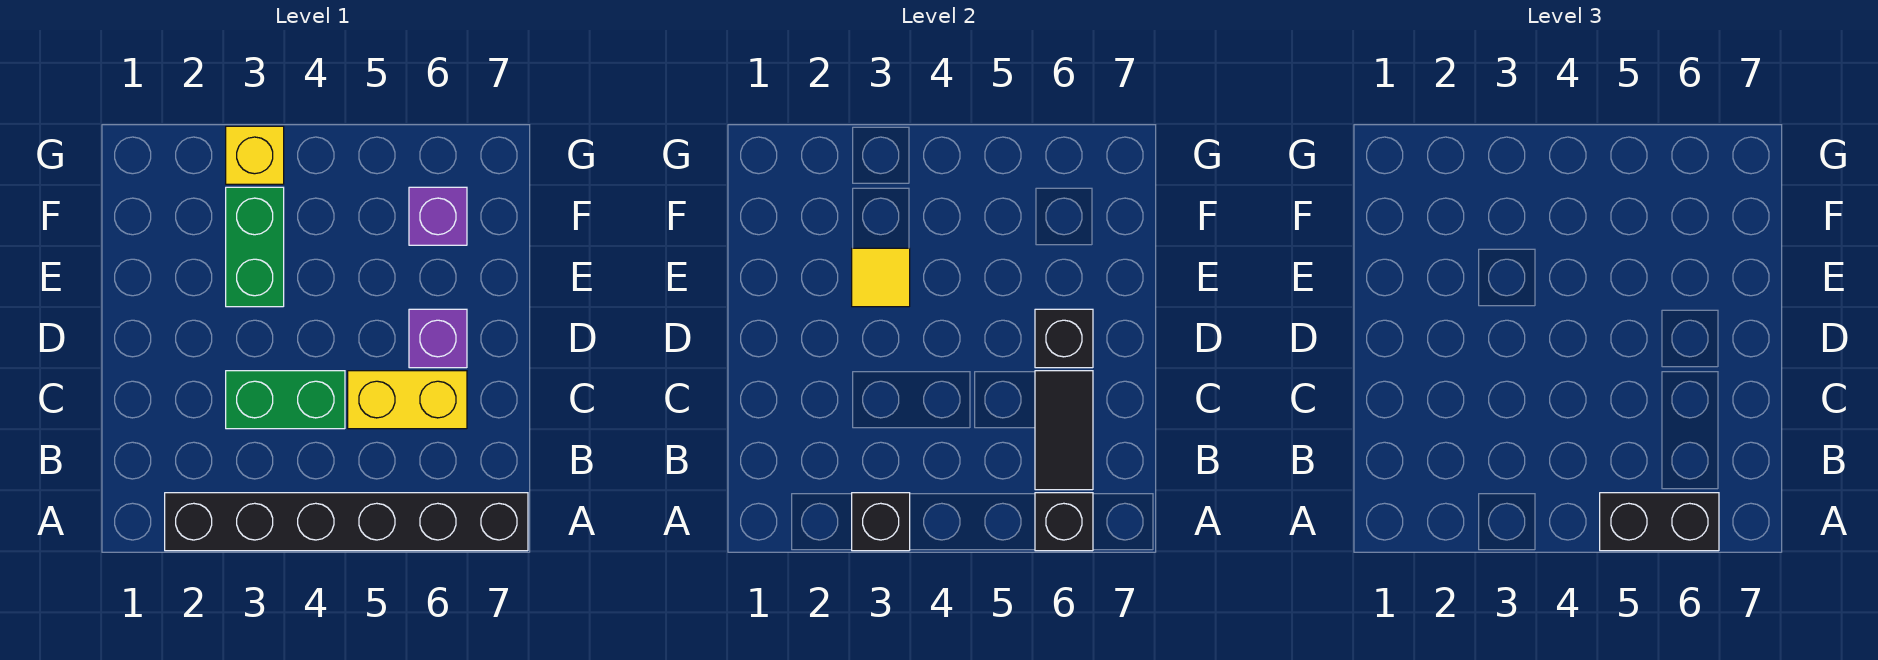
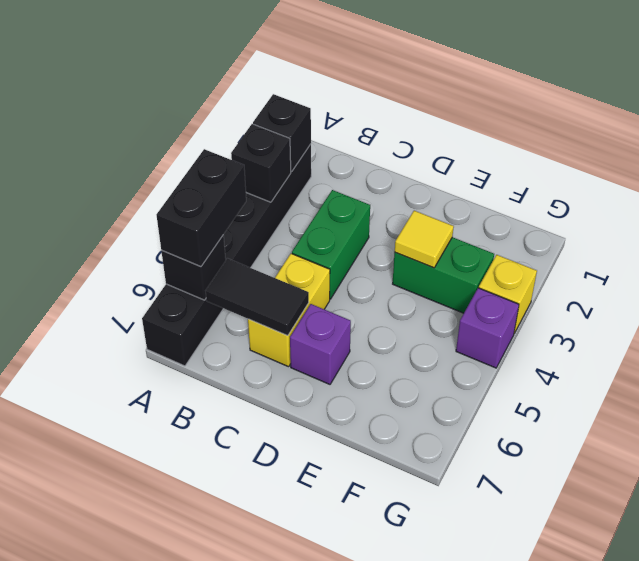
black 1x1 brick [1035,309,1093,368] -> black 1x1 brick moved to [253,94,311,172]
purple 1x1 brick [409,187,467,245] -> purple 1x1 brick moved to [456,288,519,368]

